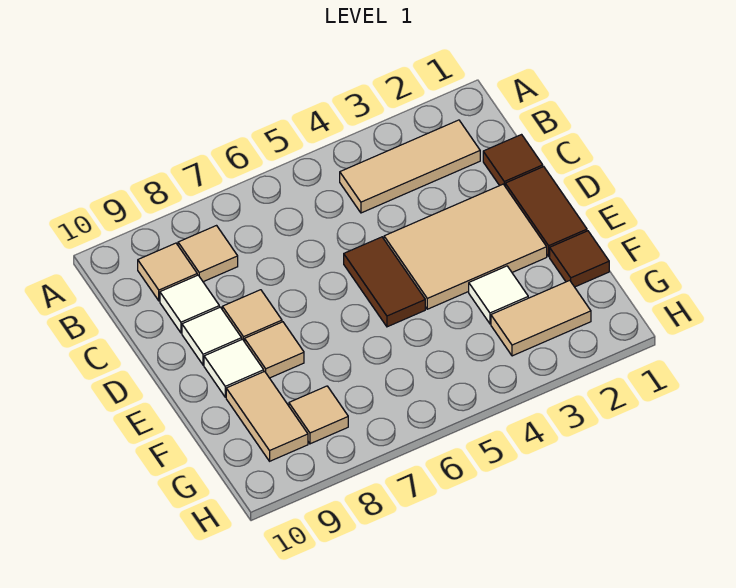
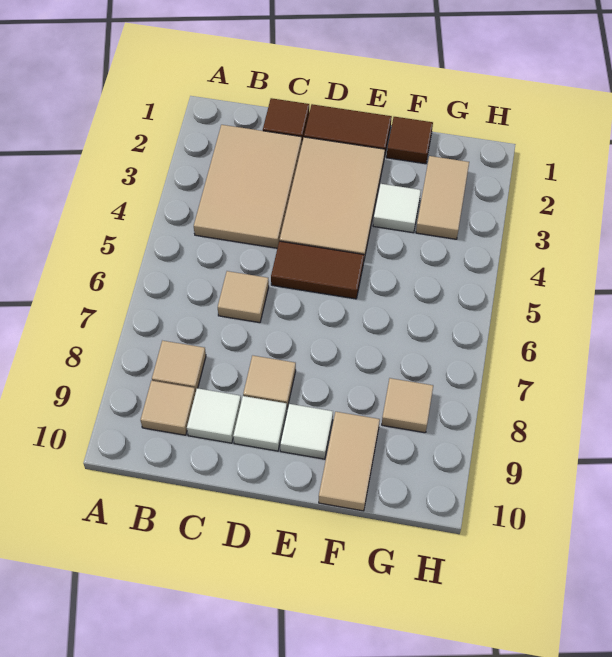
tan 1x3 tile [340,120,480,213] -> tan 2x3 tile [194,125,302,248]
tan 1x1 tile [245,322,304,378] -> tan 1x1 tile moved to [218,271,269,323]
tan 1x2 tile [226,371,308,461] -> tan 1x2 tile turned to [319,412,380,511]

